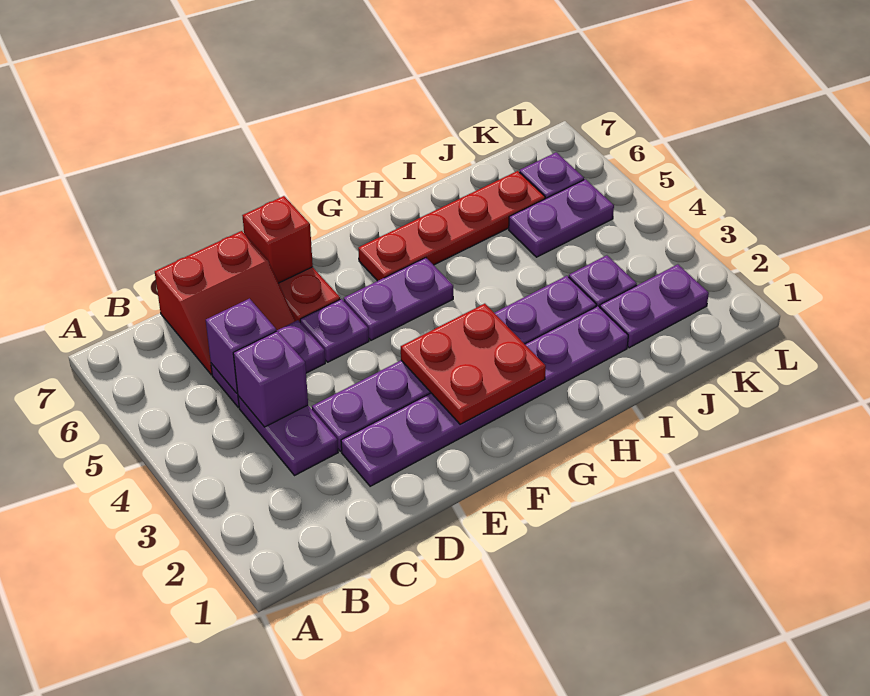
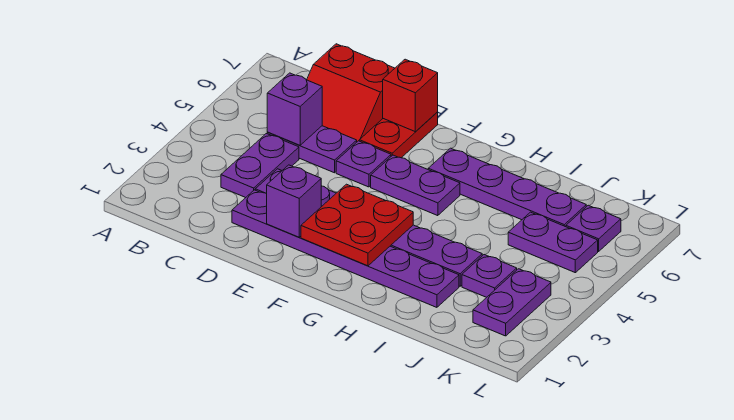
purple 1x1 brick [233,331,308,427] -> purple 1x1 brick moved to [267,165,321,237]
red 1x4 plate [358,171,545,281] -> purple 1x4 plate [428,148,586,227]
purple 1x2 plate [600,264,709,348] -> purple 1x2 plate turned to [473,269,551,336]

